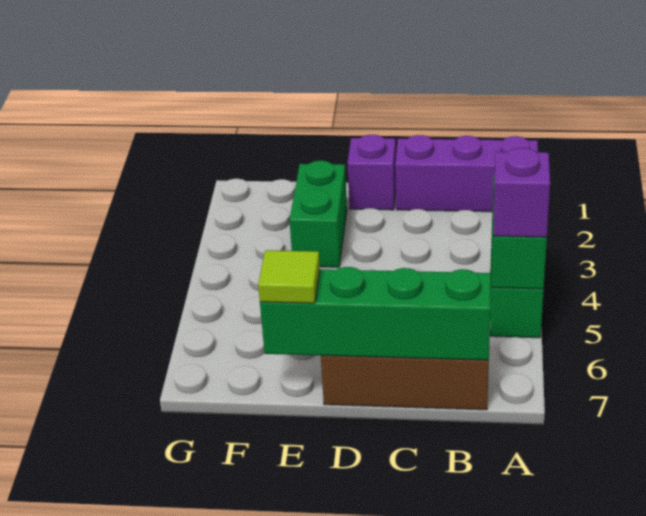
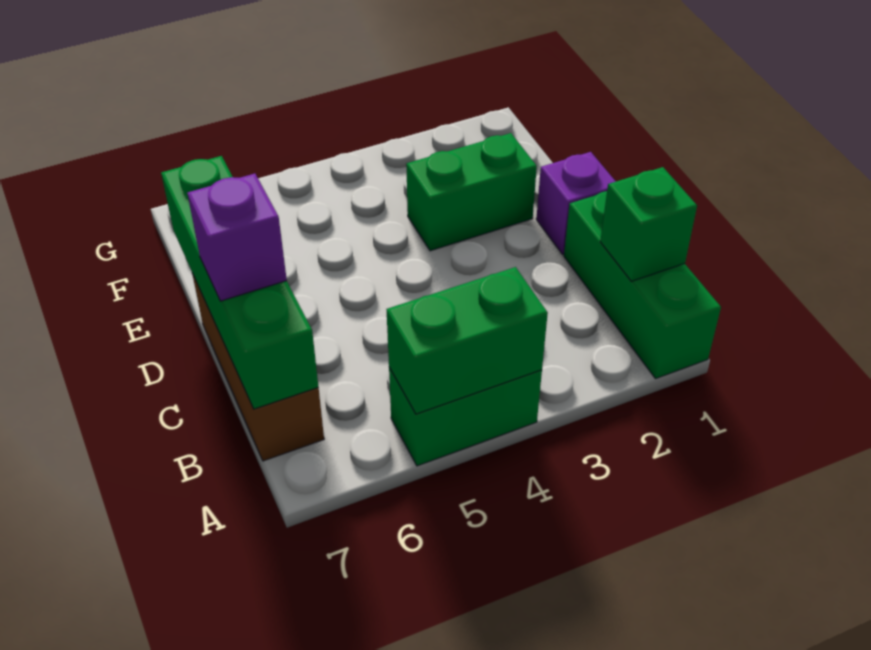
purple 1x3 brick [395,135,538,212] -> green 1x3 brick [564,191,721,378]
purple 1x1 brick [494,148,550,237] -> purple 1x1 brick moved to [187,174,287,301]
none -> green 1x1 brick [600,167,697,281]
lime 1x1 tile [258,250,320,303] -> none

